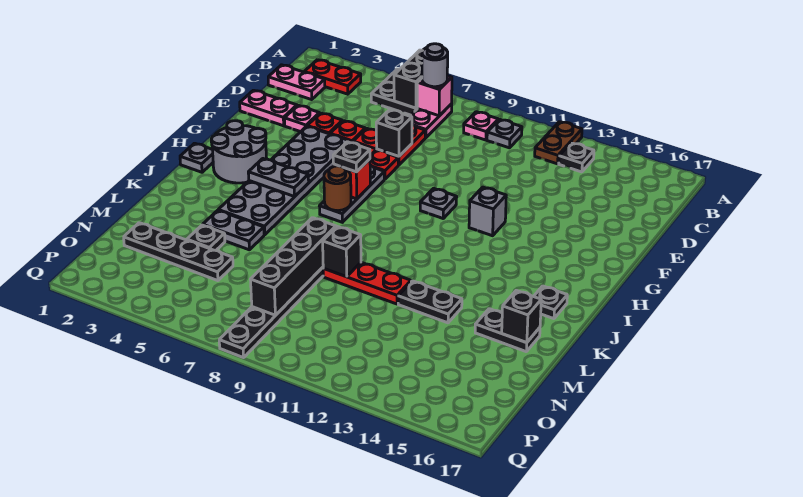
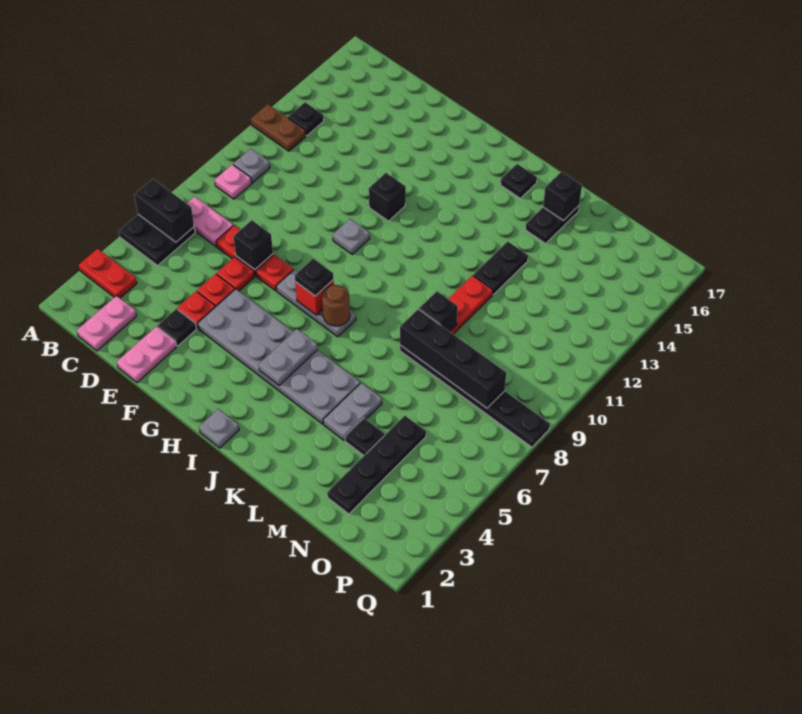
red 1x2 plate [305,60,361,94] -> red 1x2 plate turned to [79,249,137,298]
pink 1x1 brick [417,76,452,116] -> none
grey 1x1 round brick [422,44,448,87] -> none
pink 1x1 plate [285,105,320,132] -> black 1x1 plate [157,309,196,346]
grey 1x1 brick [469,187,506,236] -> black 1x1 brick [369,173,406,221]
grey 2x2 round brick [211,121,267,183] -> none

